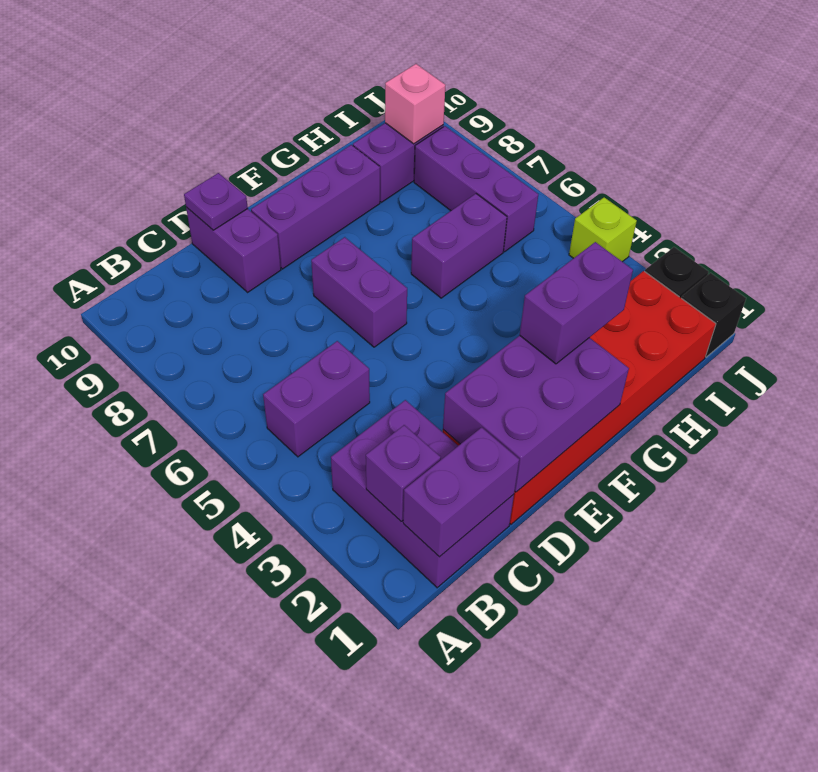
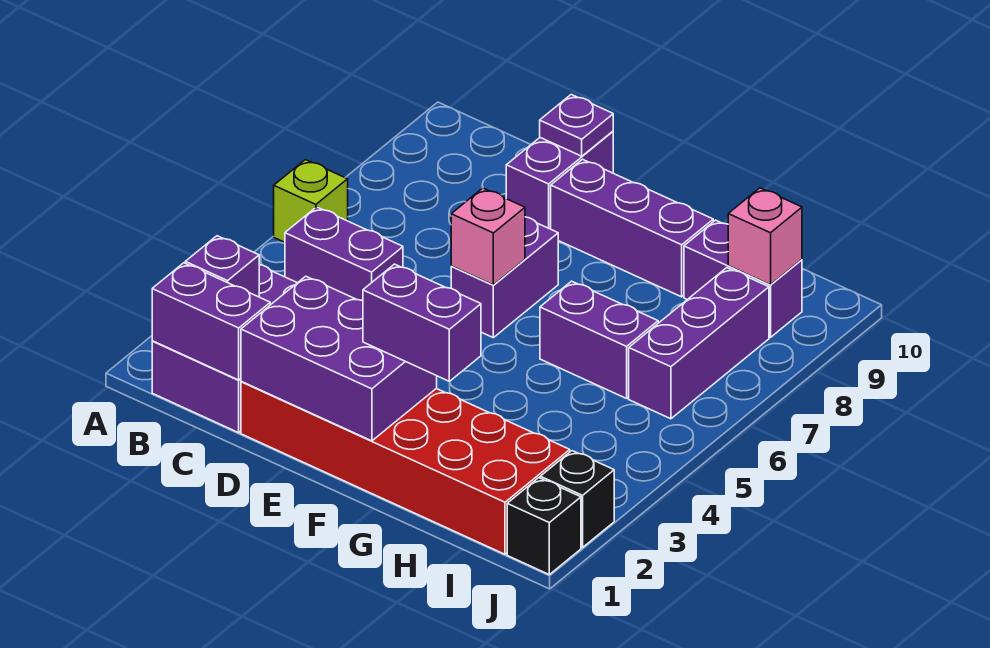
none -> pink 1x1 brick [451,188,525,285]
lime 1x1 brick [569,197,637,262] -> lime 1x1 brick moved to [274,160,348,242]

